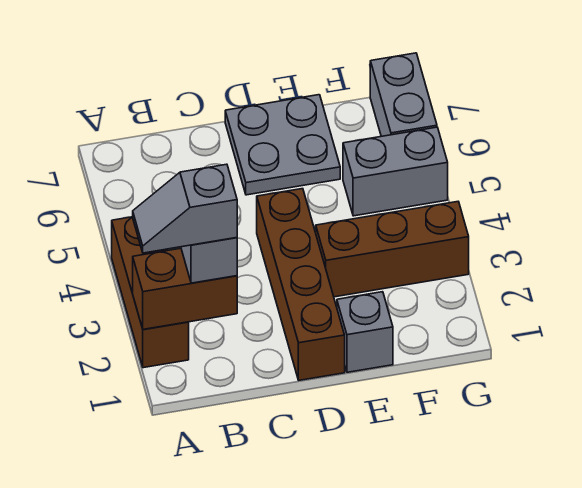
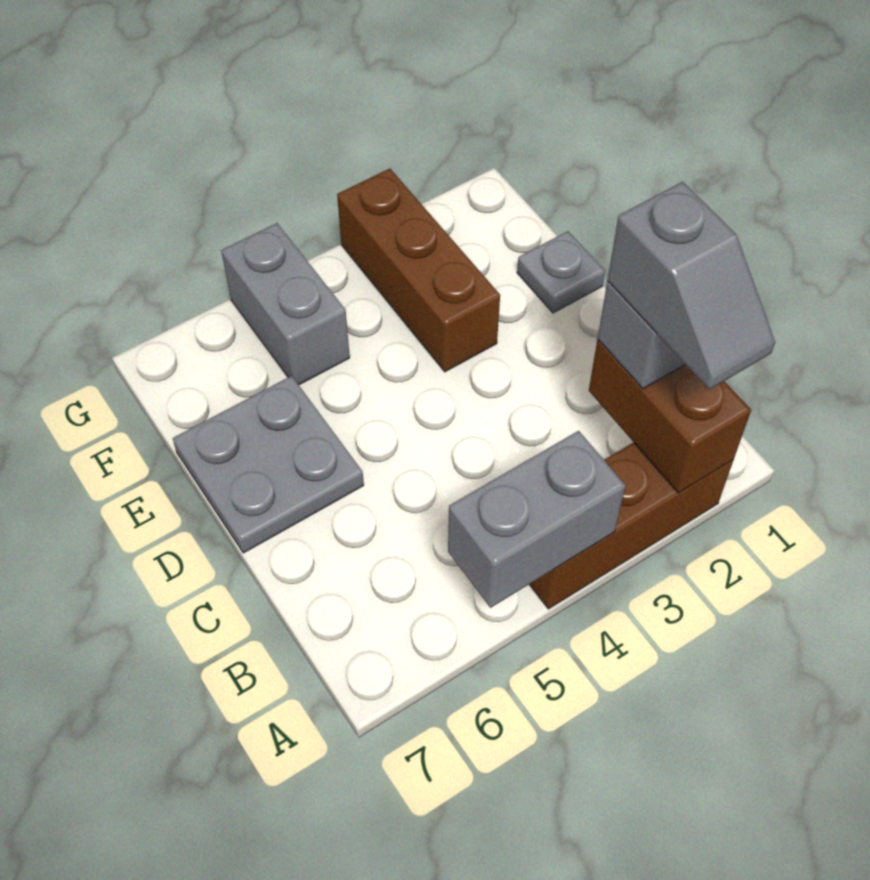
brown 1x4 brick [257,189,345,380] -> none
grey 1x1 brick [337,292,393,372] -> grey 1x1 plate [517,231,605,313]
grey 1x2 brick [370,53,437,136] -> grey 1x2 brick moved to [448,431,625,608]

